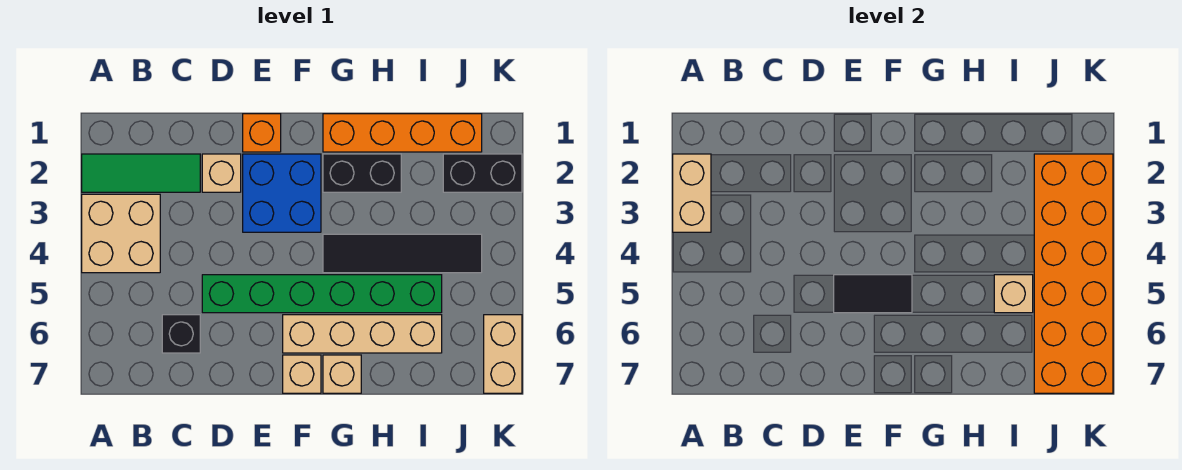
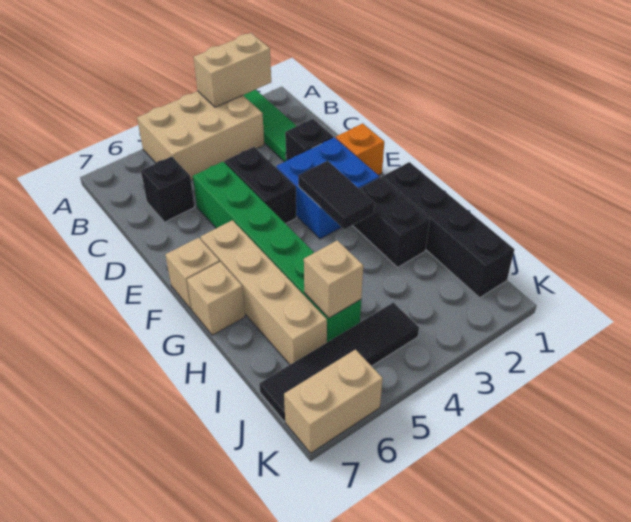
tan 2x2 brick [82,194,160,273] -> tan 2x3 brick [137,91,264,180]
tan 1x1 brick [202,154,241,192] -> black 1x1 brick [285,119,333,161]
black 1x2 tile [834,275,912,313] -> black 1x2 tile moved to [298,161,375,230]
orange 1x4 brick [323,114,482,152] -> black 1x4 brick [382,162,514,297]
black 1x4 tile [323,234,482,273] -> black 1x4 tile turned to [259,302,419,421]
black 1x2 brick [443,154,522,192] -> black 1x2 brick moved to [225,147,297,224]
orange 2x6 brick [1034,154,1113,393] -> none

